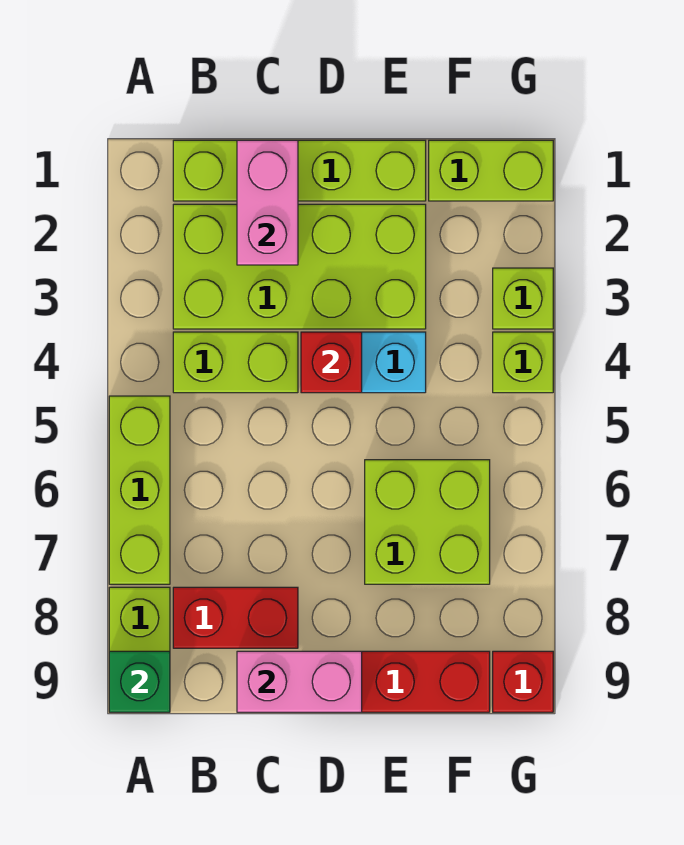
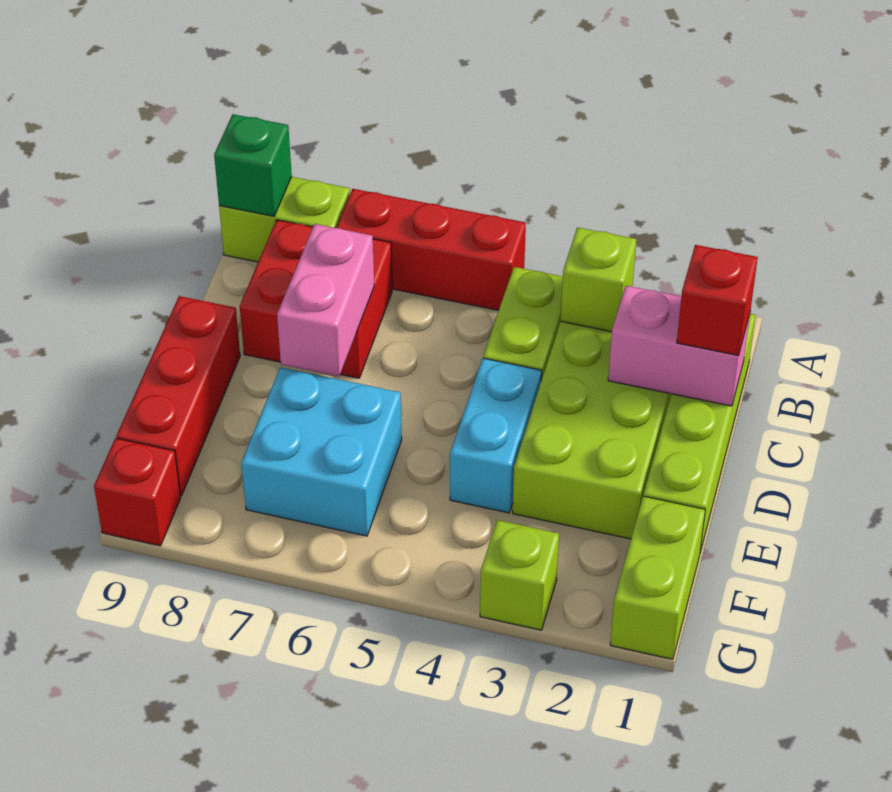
lime 1x3 brick [109,396,170,584] -> red 1x3 brick [337,189,526,310]
red 1x2 brick [173,587,298,648] -> red 2x2 brick [240,220,392,378]
pink 1x2 brick [237,651,362,712] -> pink 1x2 brick moved to [277,224,374,376]
red 1x1 brick [301,332,362,393] -> red 1x1 brick moved to [677,245,758,355]
lime 2x2 brick [365,460,490,584] -> cyan 2x2 brick [241,367,402,536]
lime 1x1 brick [493,332,553,393] -> lime 1x1 brick moved to [560,227,636,332]

